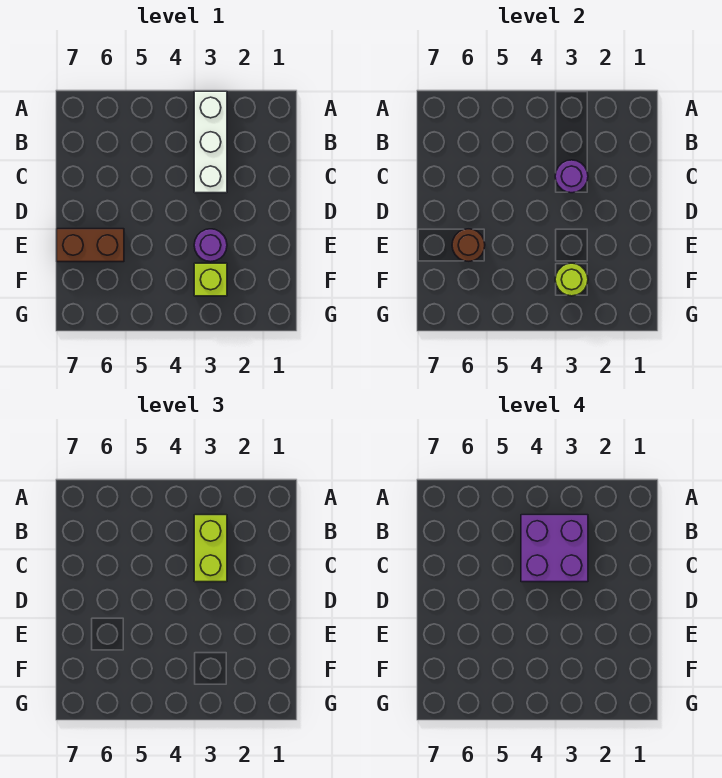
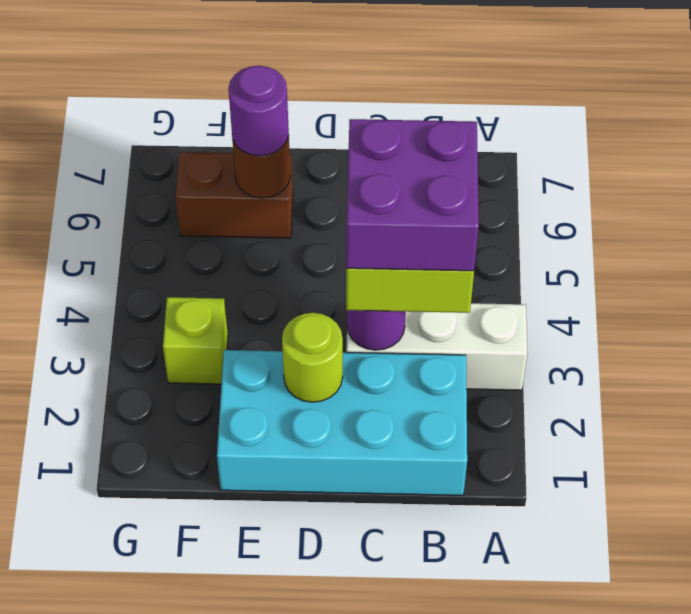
none -> cyan 2x4 brick [217,350,467,495]
purple 1x1 round brick [194,229,227,262] -> purple 1x1 round brick moved to [228,66,289,156]
brown 1x2 brick [57,229,124,262] -> brown 1x2 brick turned to [176,152,293,238]
lime 1x1 round brick [555,263,588,296] -> lime 1x1 round brick moved to [282,313,343,402]

